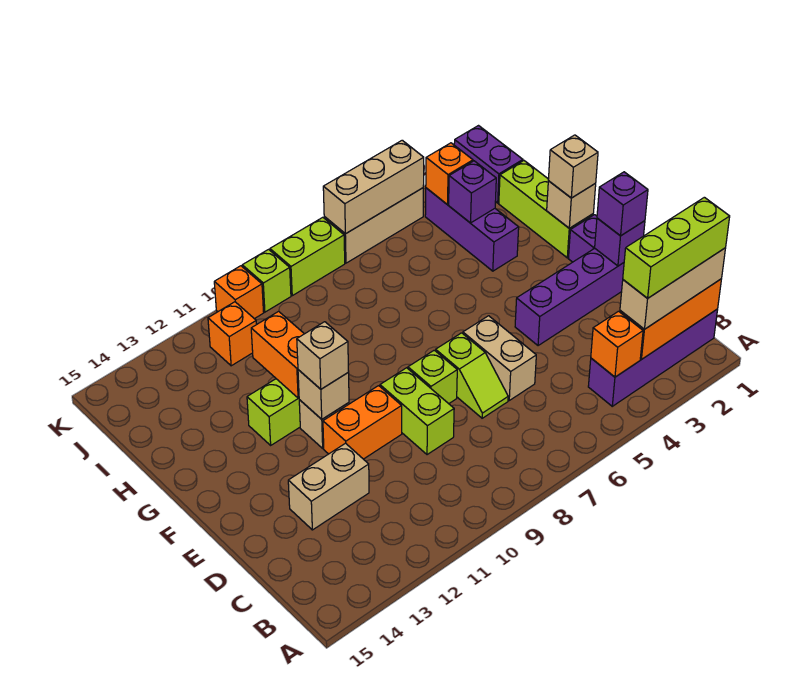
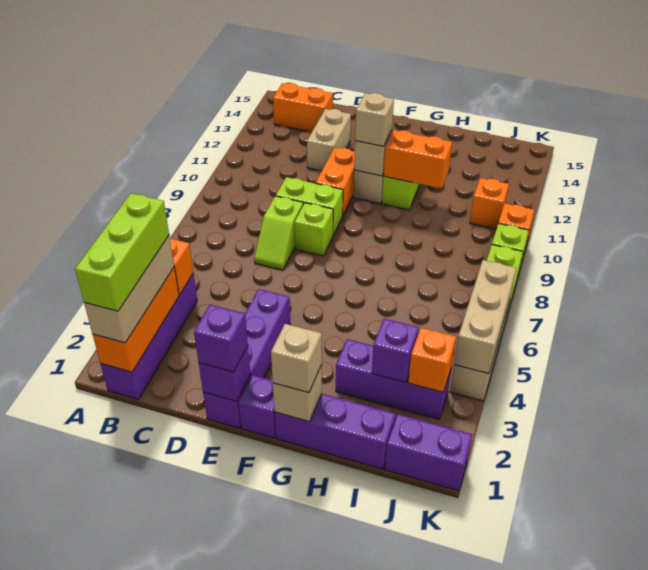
none -> orange 1x2 brick [273,83,333,132]
tan 1x2 brick [463,316,536,400] -> none
lime 1x2 slope [436,333,508,418] -> lime 1x2 slope turned to [254,196,303,270]
lime 1x3 brick [499,161,593,258] -> purple 1x3 brick [275,394,396,469]

